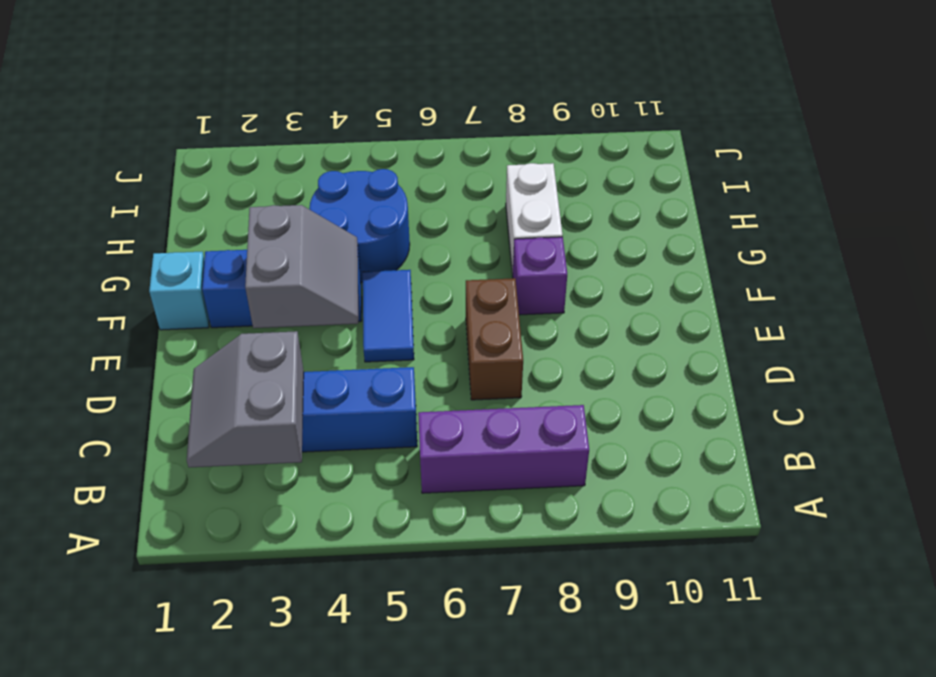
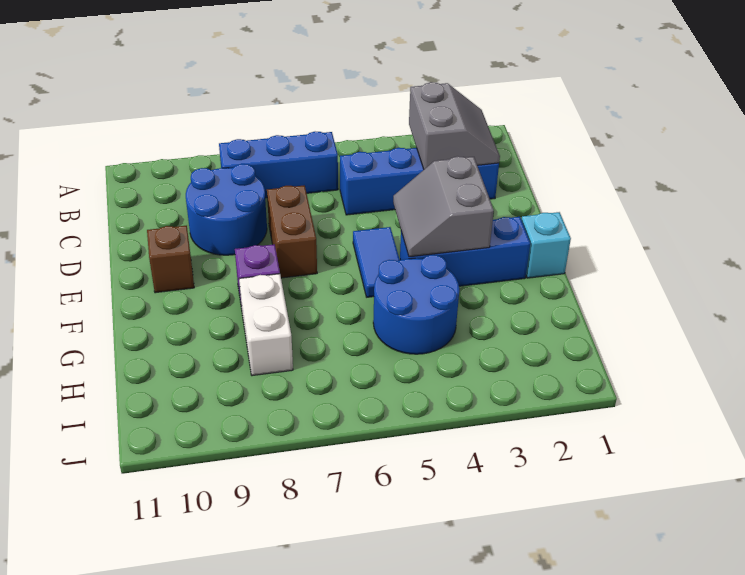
purple 1x3 brick [418,405,589,493] -> blue 1x3 brick [219,132,338,198]
none -> blue 2x2 round brick [186,164,267,255]
none -> brown 1x1 brick [147,226,194,293]

